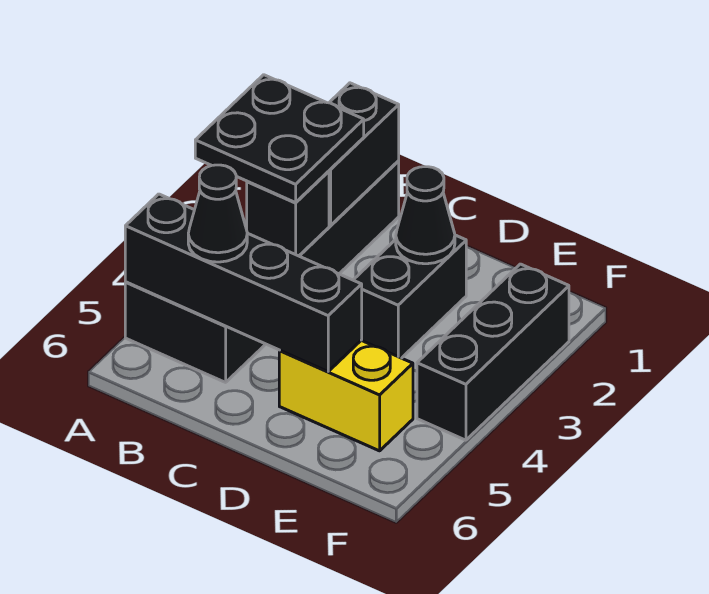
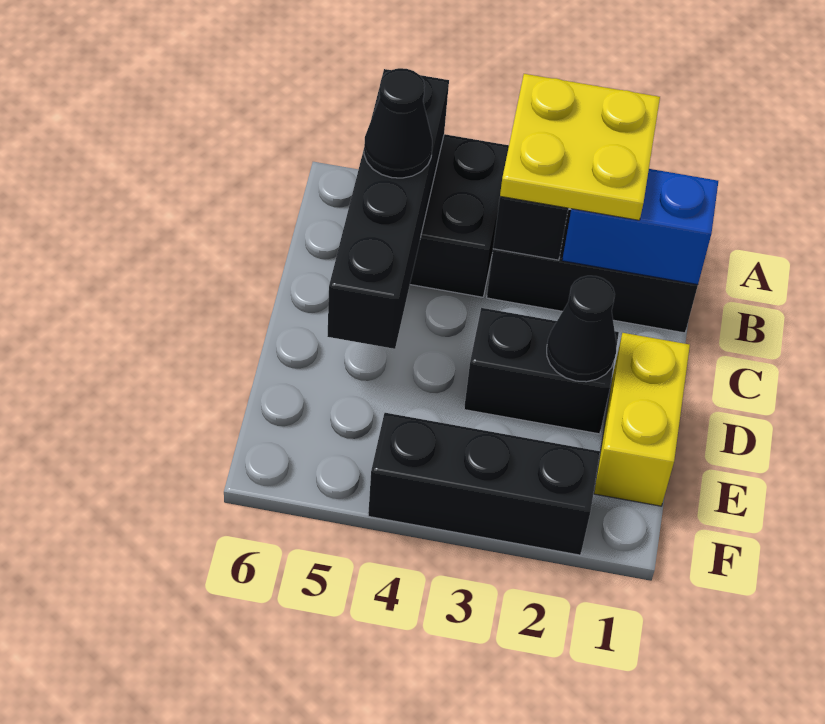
black 2x2 plate [195,75,364,203] -> yellow 2x2 plate [500,74,660,220]
black 1x2 brick [329,83,399,226] -> blue 1x2 brick [562,169,718,284]
yellow 1x2 brick [279,340,413,451] -> yellow 1x2 brick moved to [594,333,690,506]

